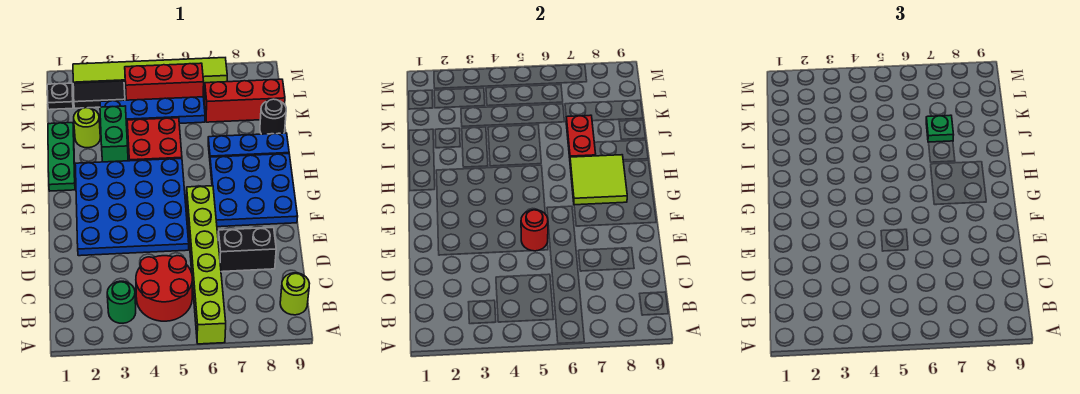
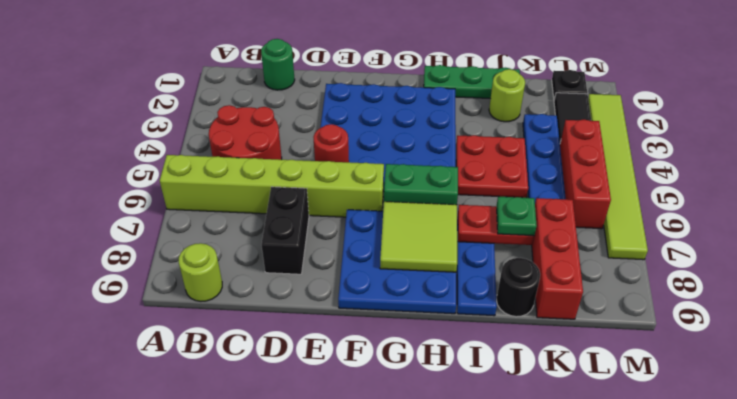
green 1x1 round brick [107,281,136,323] -> green 1x1 round brick moved to [261,39,295,90]
green 1x2 brick [100,106,128,162] -> green 1x2 brick moved to [384,164,458,205]

